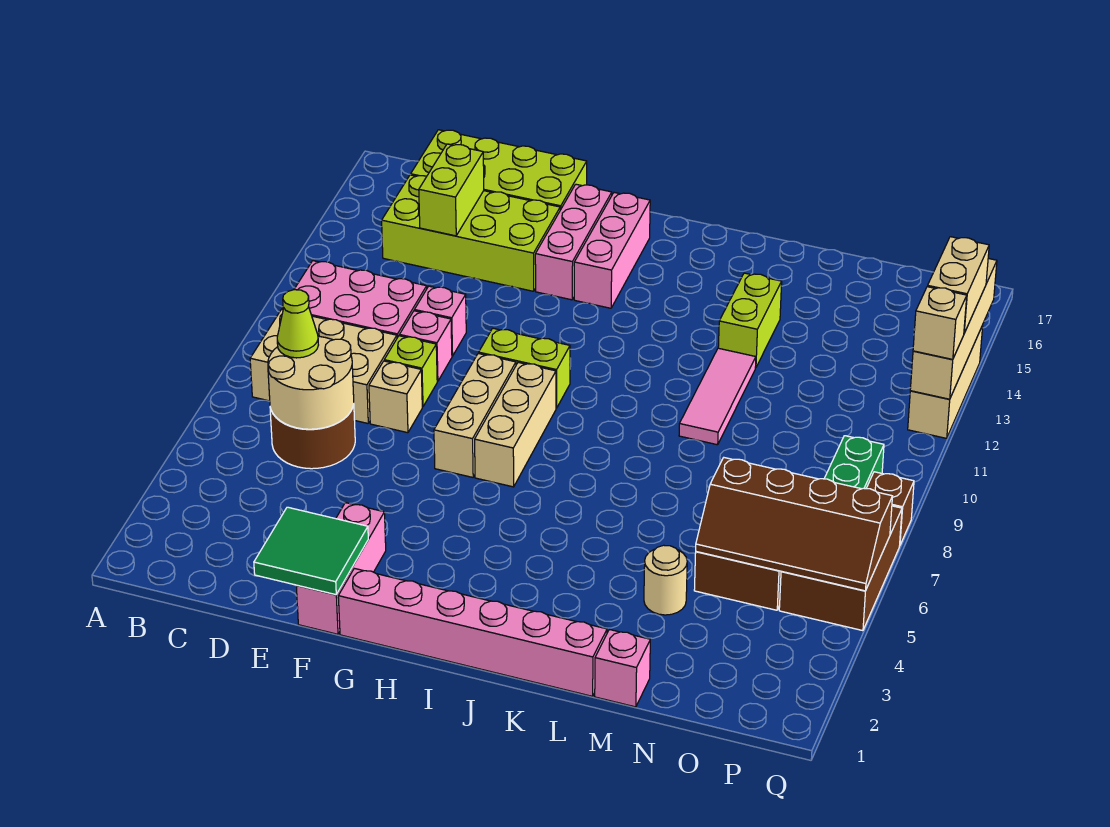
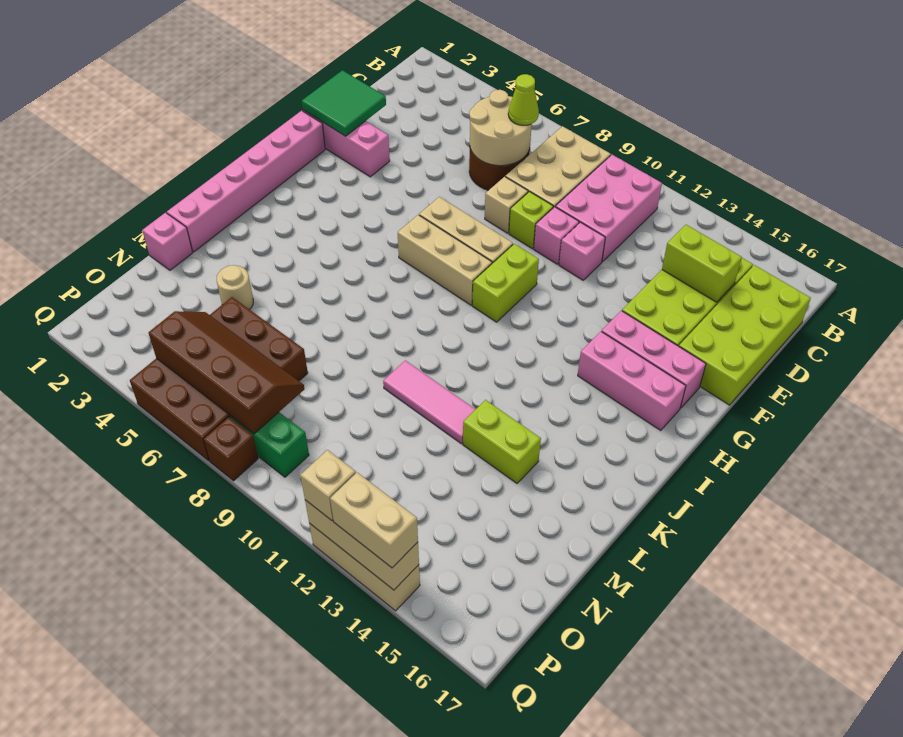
brown 2x4 slope [696,458,892,591] -> brown 2x4 slope turned to [148,311,304,434]
tan 1x4 brick [910,258,997,399] -> tan 1x3 brick [305,500,419,590]

